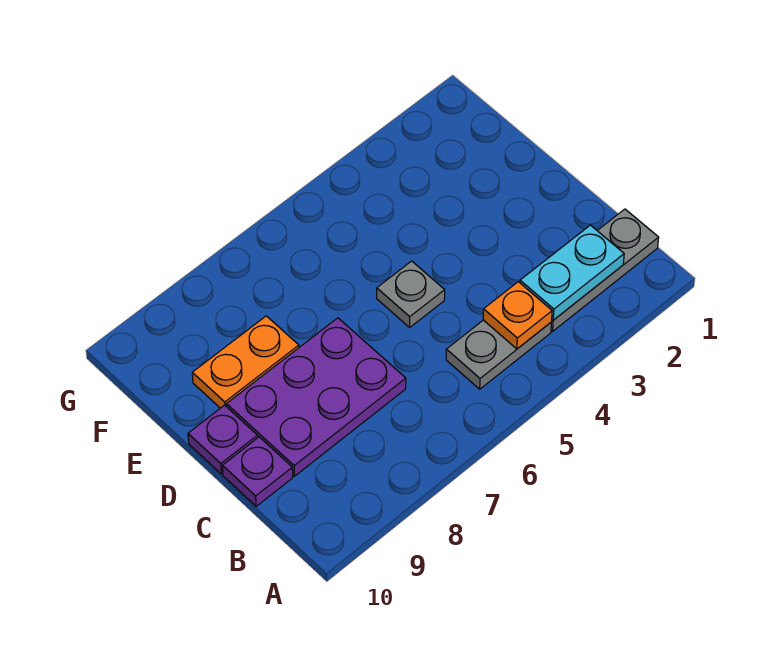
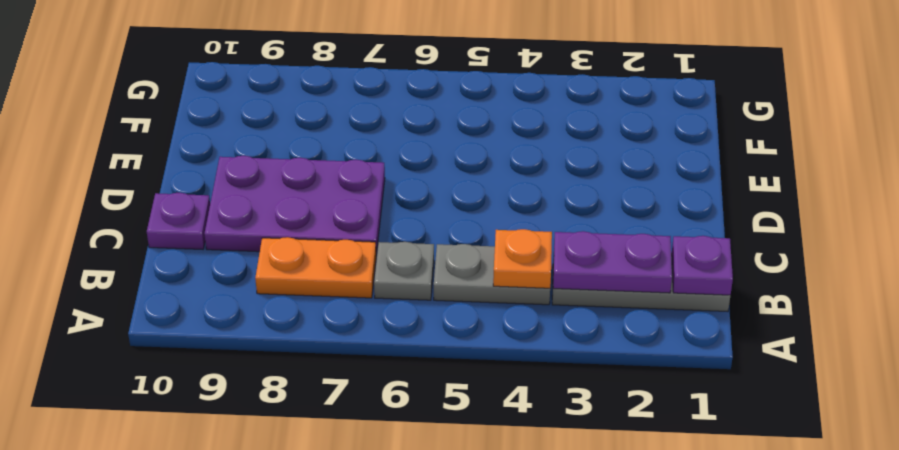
cyan 1x2 plate [520,225,624,320] -> purple 1x2 plate [553,231,672,293]
grey 1x1 plate [377,261,445,327] -> grey 1x1 plate moved to [374,242,434,300]
purple 1x1 plate [188,405,258,474] -> purple 1x1 plate moved to [672,236,733,295]
orange 1x2 plate [192,316,299,408] -> orange 1x2 plate moved to [255,237,376,298]

